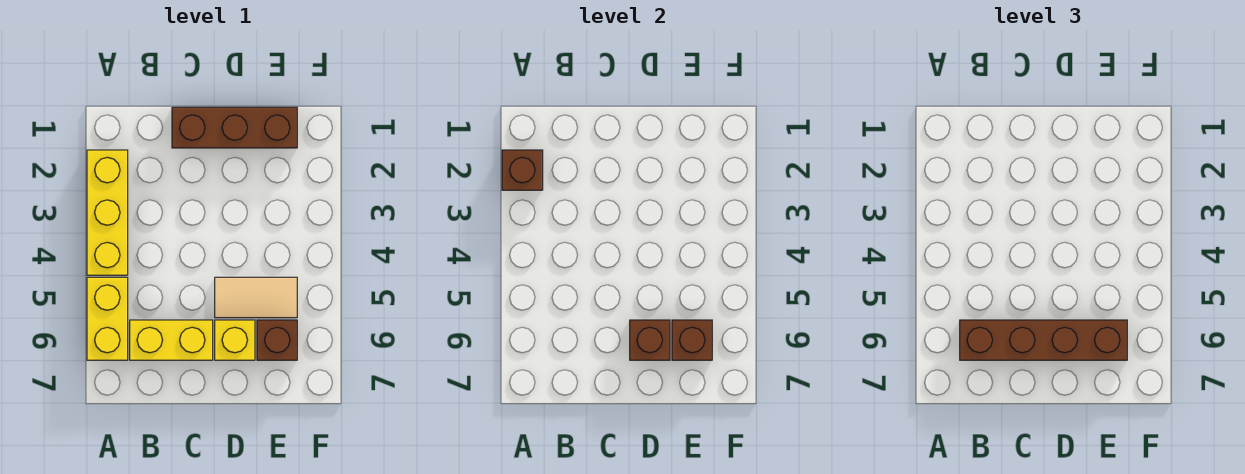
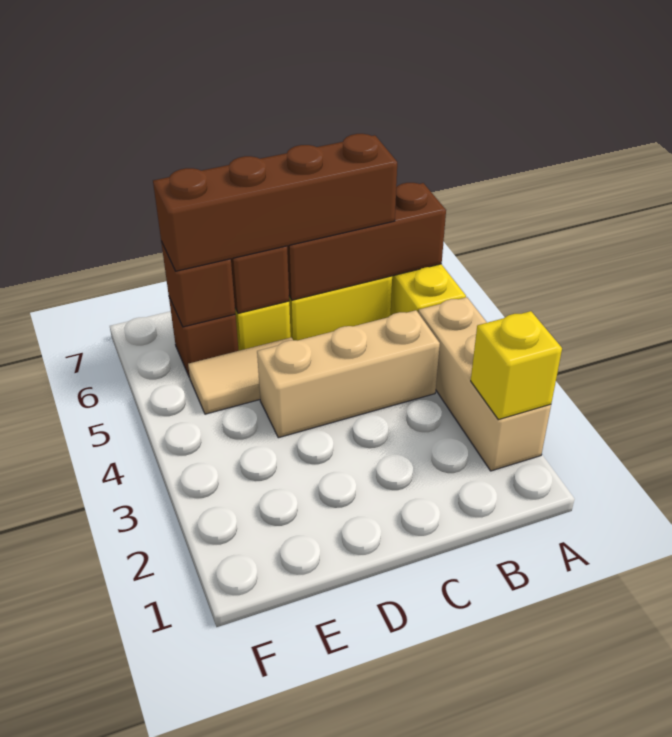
yellow 1x3 brick [87,150,128,275] -> tan 1x3 brick [419,297,551,471]
brown 1x1 brick [502,150,543,190] -> yellow 1x1 brick [471,311,562,420]
none -> tan 1x3 brick [257,310,440,438]
brown 1x3 brick [172,107,297,148] -> brown 1x3 brick moved to [287,183,446,300]

